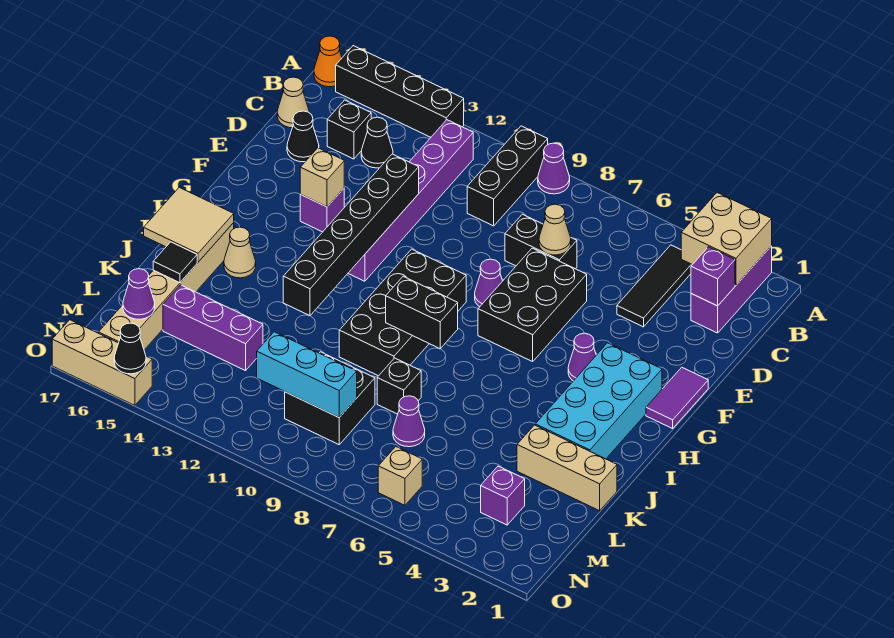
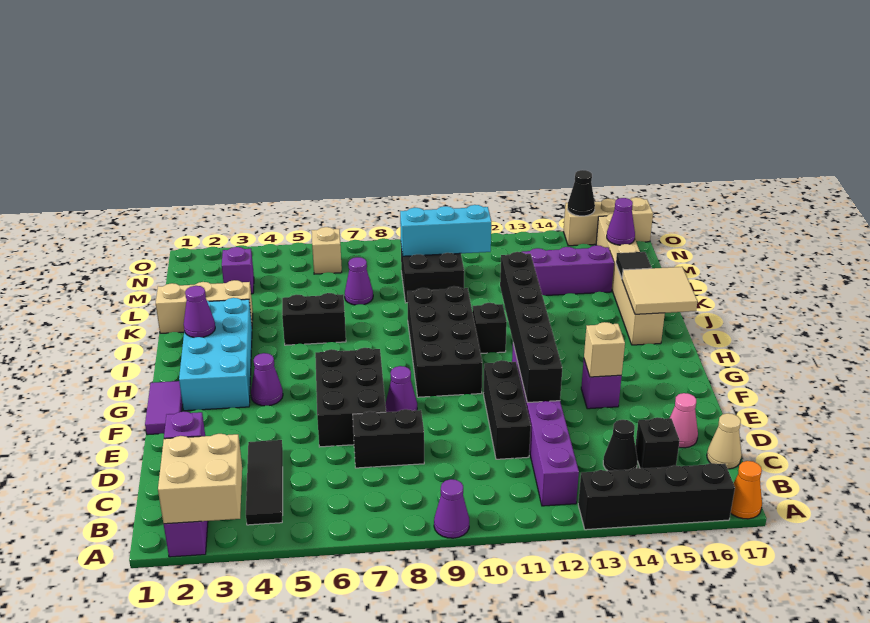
black 1x3 brick [467,126,548,226] -> black 1x3 brick moved to [483,360,531,459]
tan 1x1 cone [539,204,571,255] -> none
black 1x1 cone [287,111,319,162] -> pink 1x1 cone [670,393,698,448]
none -> purple 1x1 cone [184,286,215,338]
black 1x2 brick [386,276,458,349] -> black 1x2 brick moved to [282,293,346,345]
tan 1x1 cone [224,227,256,278] -> none
black 1x1 brick [377,358,421,414] -> black 1x1 brick moved to [473,303,507,353]

